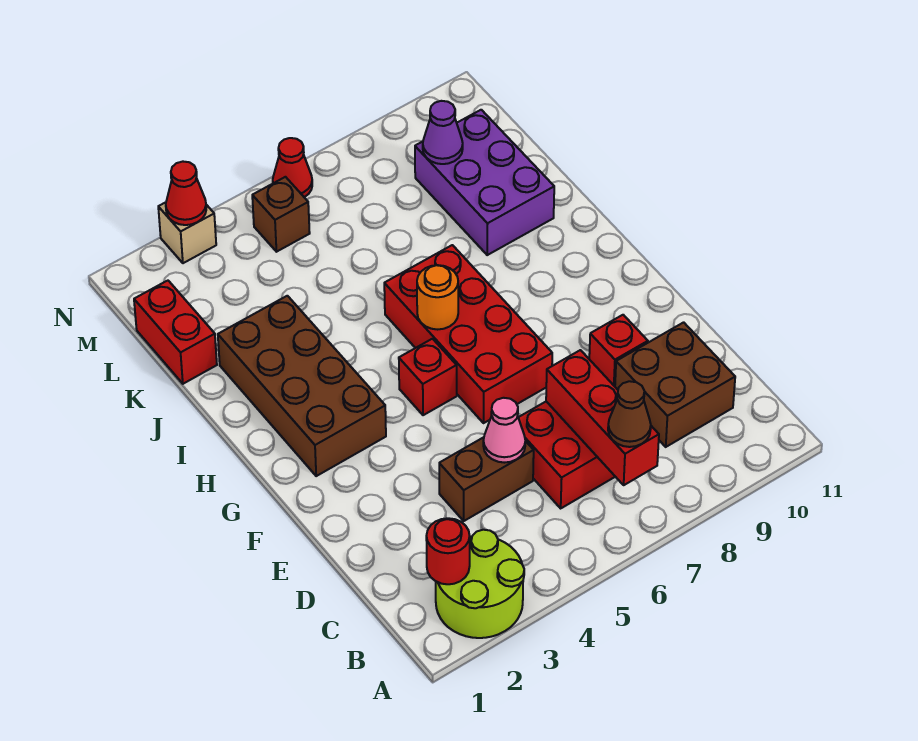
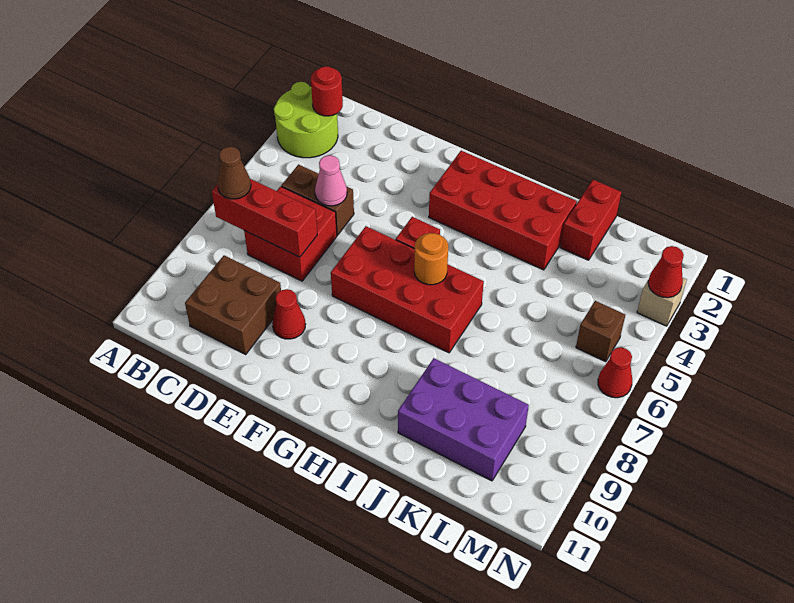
brown 1x2 brick [439,437,534,521] -> brown 1x2 brick turned to [281,165,354,235]
red 1x1 brick [589,315,648,386] -> red 1x1 cone [272,289,306,339]
brown 2x4 brick [218,296,386,476] -> red 2x4 brick [429,151,577,270]
red 1x2 brick [134,281,217,384] -> red 1x2 brick turned to [560,180,621,260]
purple 1x1 cone [423,101,463,164] -> none

